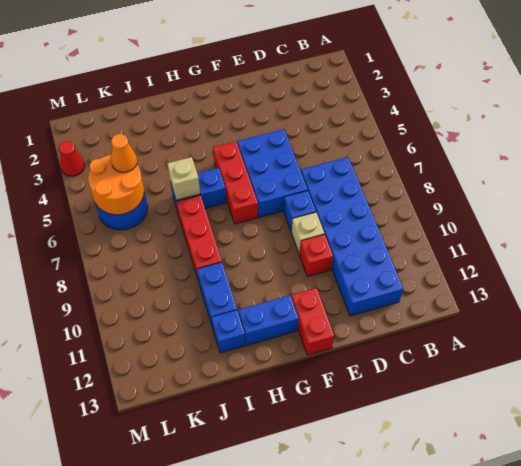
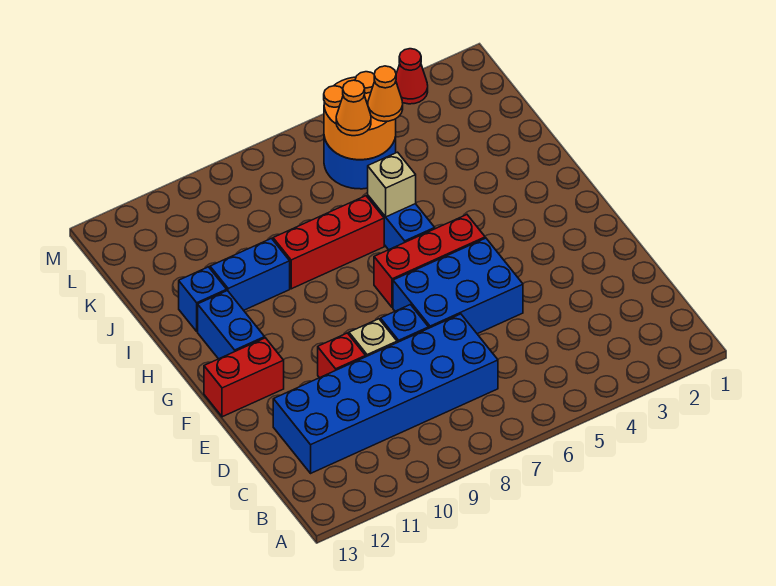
none -> orange 1x1 cone [336,80,371,136]

